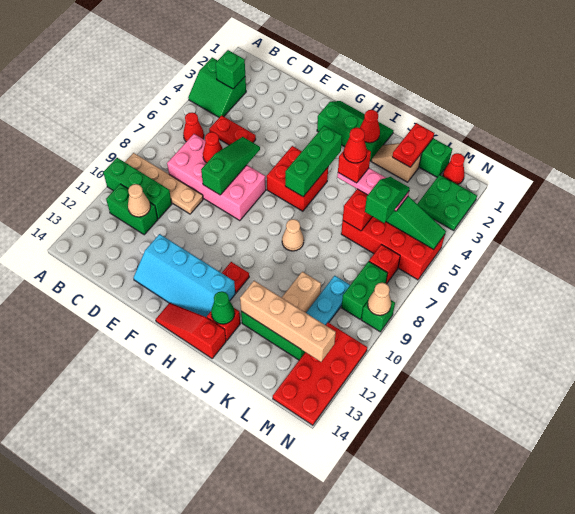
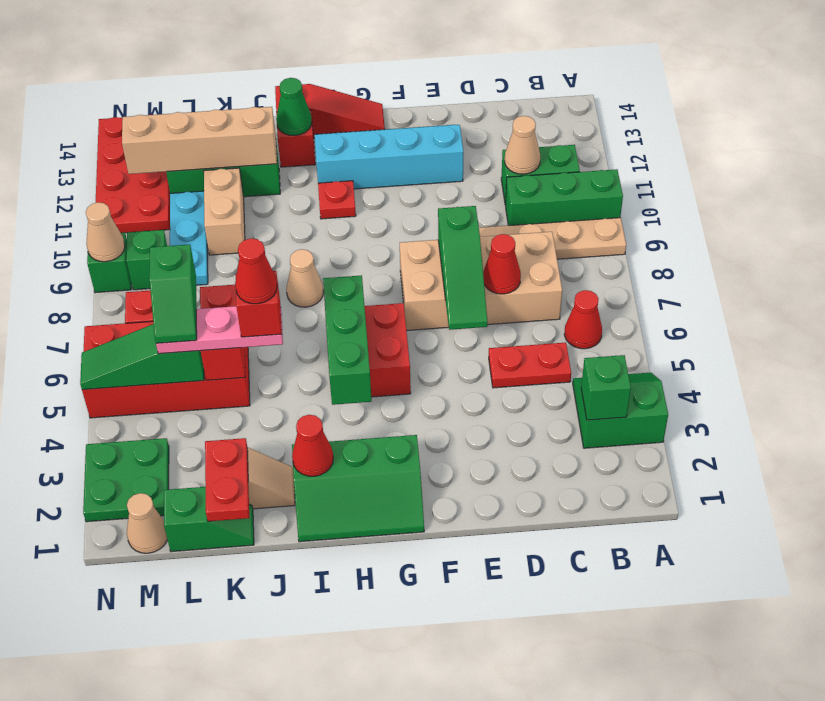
pink 2x4 brick [167,134,266,221] -> tan 2x4 brick [400,232,562,331]
red 1x1 cone [443,153,465,184] -> tan 1x1 cone [127,493,167,553]
green 1x2 brick [341,261,388,319] -> green 1x1 brick [126,230,167,290]

